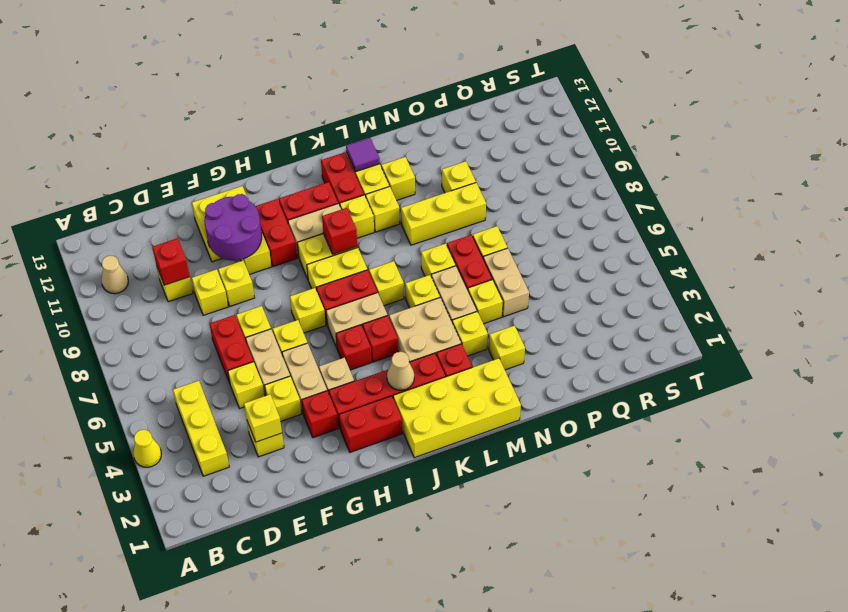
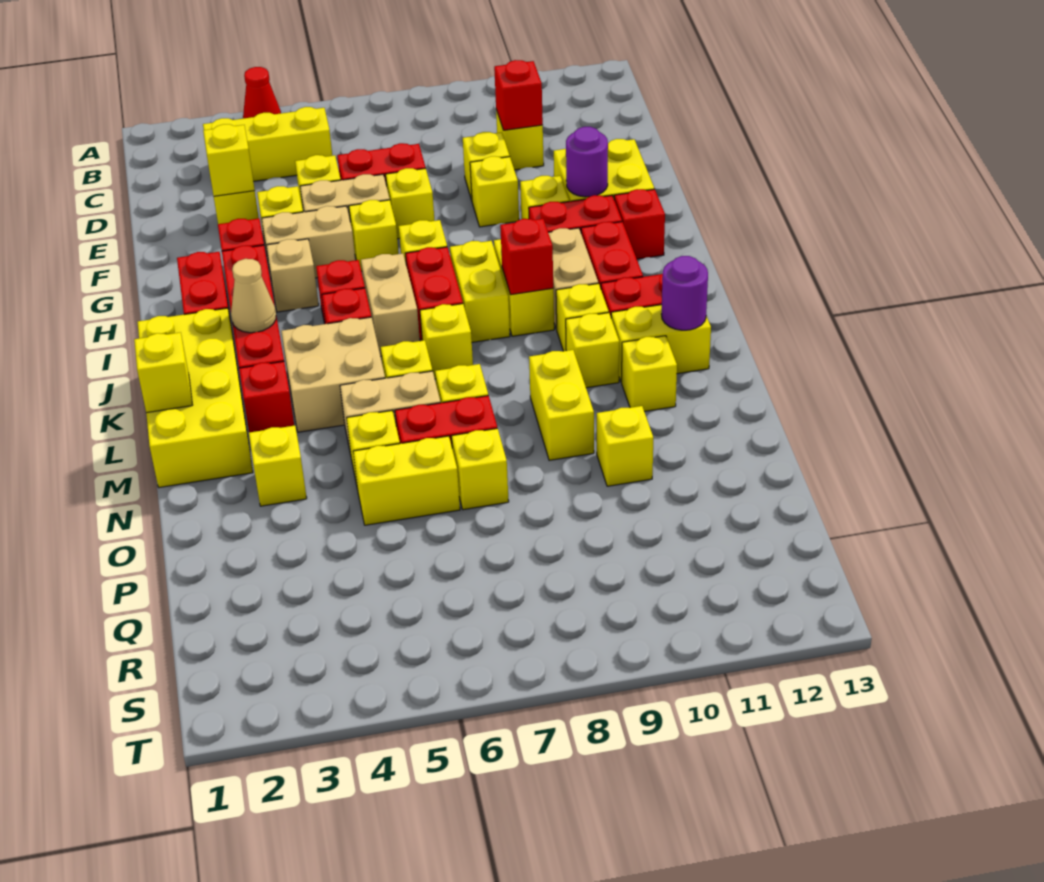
yellow 1x1 cone [133,430,161,467] -> red 1x1 cone [243,67,281,118]
tan 1x1 cone [101,256,128,294] -> none
purple 2x2 round brick [204,194,262,260] -> purple 1x1 round brick [566,127,608,197]
none -> red 1x1 brick [614,189,665,259]
purple 1x1 tile [346,138,380,172] -> purple 1x1 round brick [661,256,708,330]
yellow 1x1 brick [452,312,488,356] -> yellow 1x1 brick moved to [134,332,192,413]
yellow 1x3 brick [401,183,486,245] -> yellow 1x2 brick [529,350,594,460]
tan 1x2 brick [483,248,529,317] -> yellow 1x2 brick [353,436,460,525]

